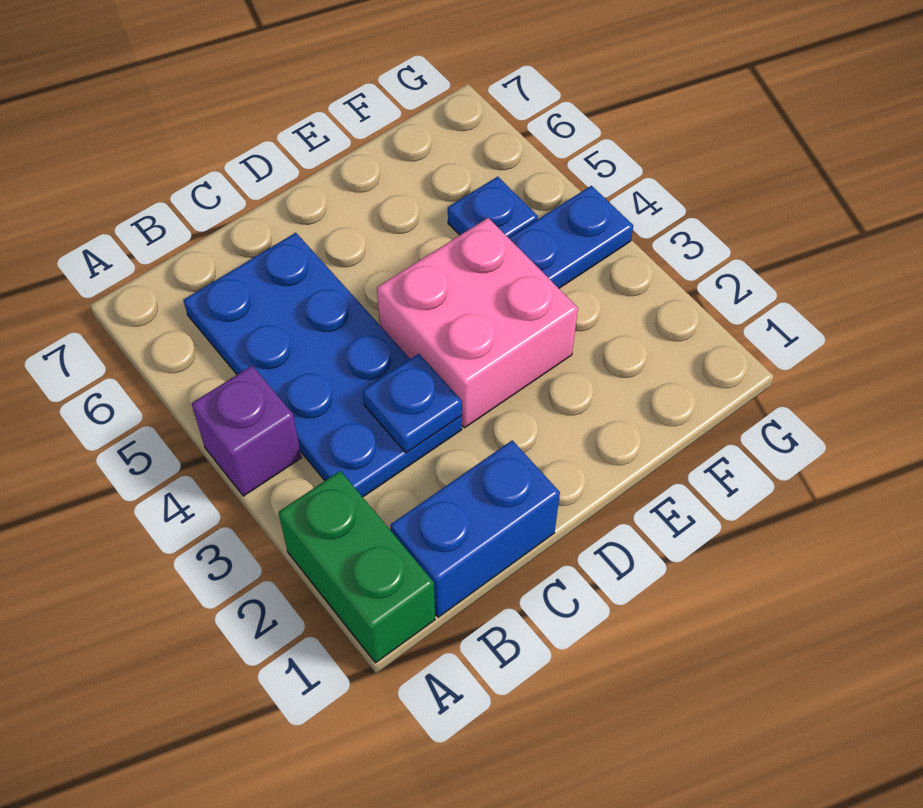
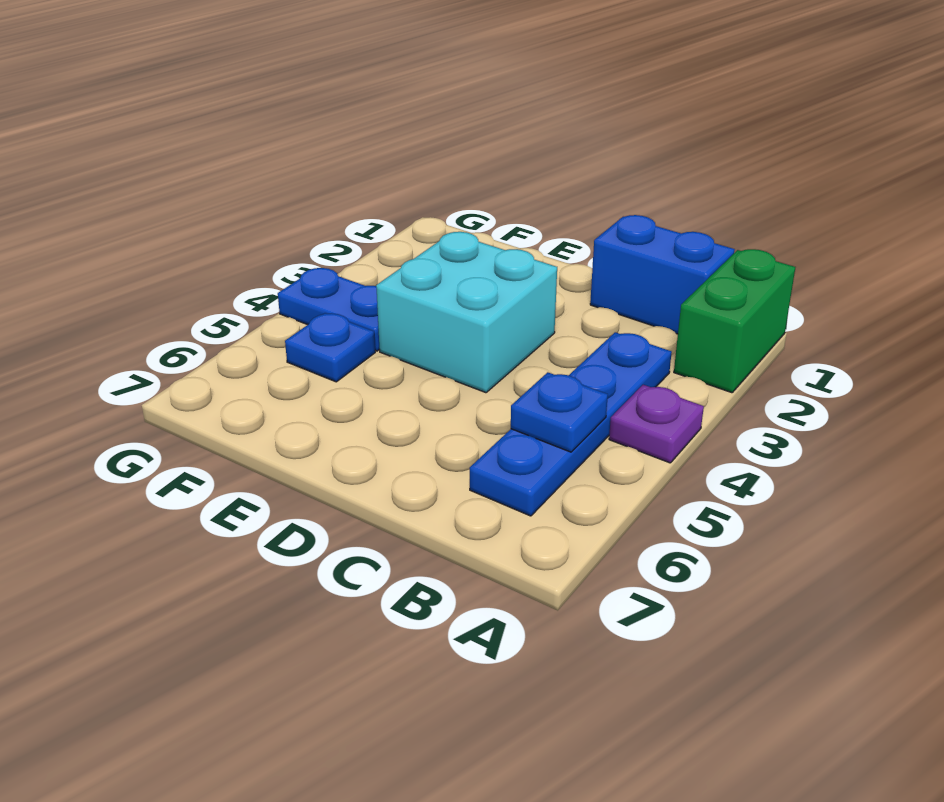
purple 1x1 brick [191,366,301,496] -> purple 1x1 plate [609,385,704,463]
blue 2x4 plate [184,233,462,497] -> blue 1x4 plate [470,332,672,516]
blue 1x1 plate [362,354,462,453] -> blue 1x1 plate moved to [511,372,608,452]
pink 2x2 brick [377,218,578,428] -> cyan 2x2 brick [376,232,557,393]

